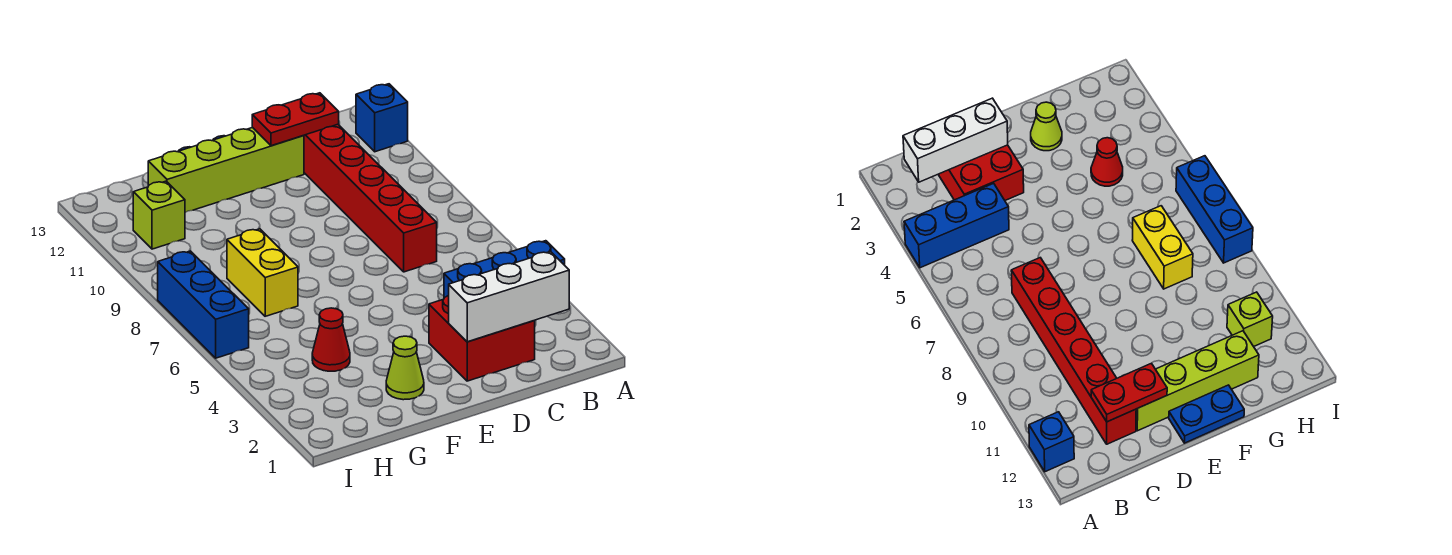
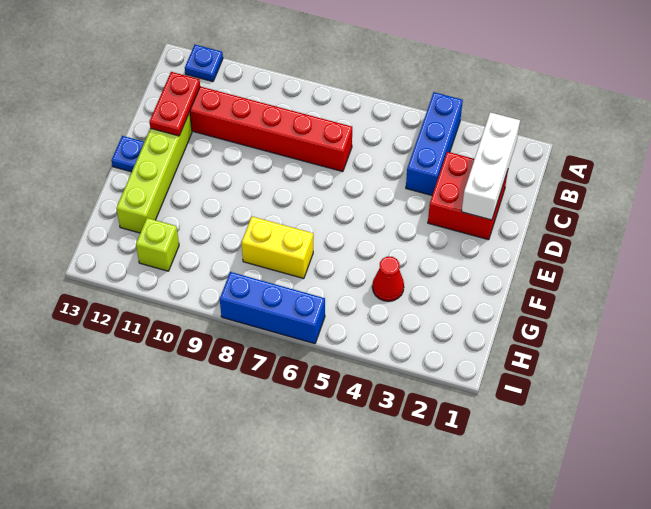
blue 1x1 brick [356,84,408,152] -> blue 1x1 plate [185,45,223,82]
blue 1x2 plate [1169,385,1244,443] -> blue 1x1 plate [111,136,144,172]
lime 1x1 cone [386,336,424,400] -> none

